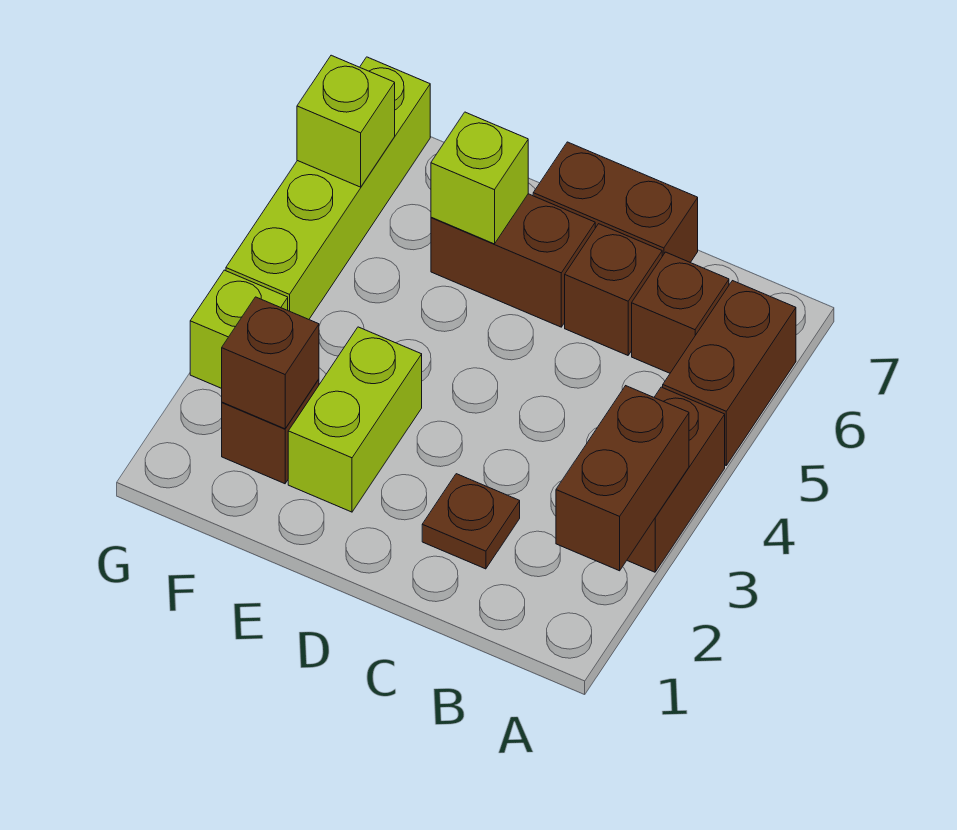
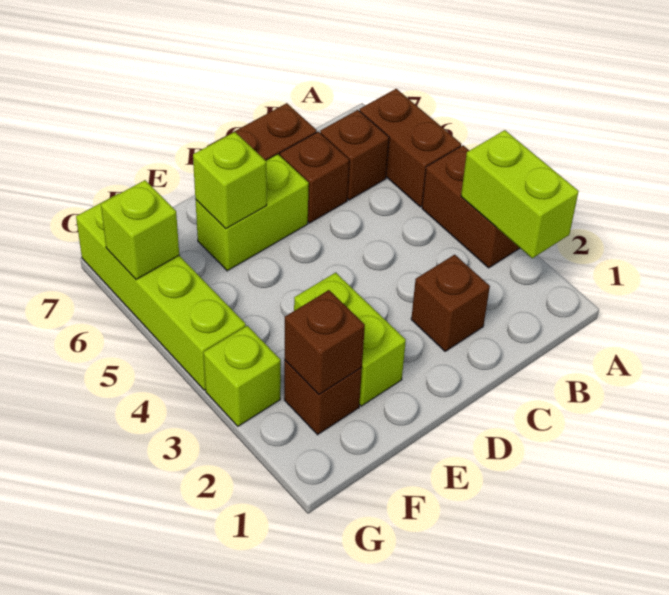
brown 1x2 brick [556,386,689,571] -> lime 1x2 brick [461,130,579,258]
brown 1x1 plate [422,474,520,569] -> brown 1x1 brick [411,255,490,351]
brown 1x2 brick [431,194,595,327] -> lime 1x2 brick [195,154,309,271]

